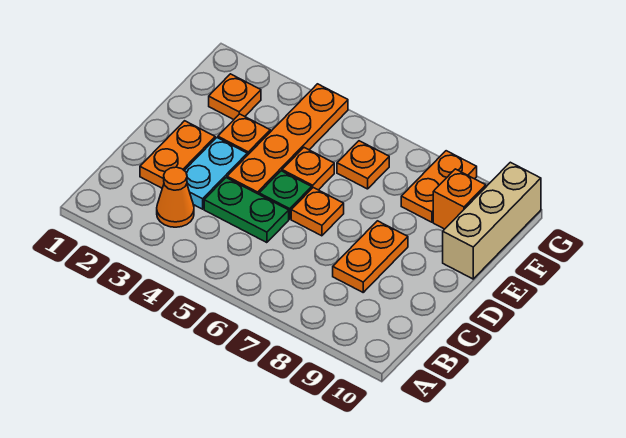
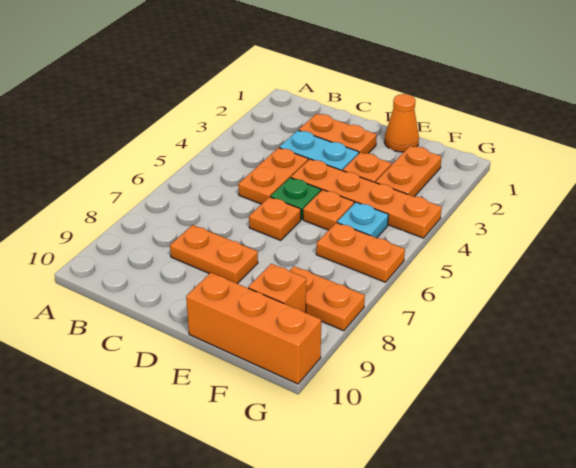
orange 1x1 cone [157,167,194,227] -> orange 1x1 cone moved to [385,94,419,152]
green 1x2 plate [204,178,289,243] -> orange 1x2 plate [238,148,308,204]
tan 1x3 brick [443,162,541,279] -> orange 1x3 brick [186,273,321,384]
orange 1x1 plate [209,74,261,120] -> orange 1x2 plate [376,146,442,197]
none -> cyan 1x1 plate [337,202,389,238]
orange 1x1 plate [337,141,389,189] -> orange 1x2 plate [316,223,405,282]

